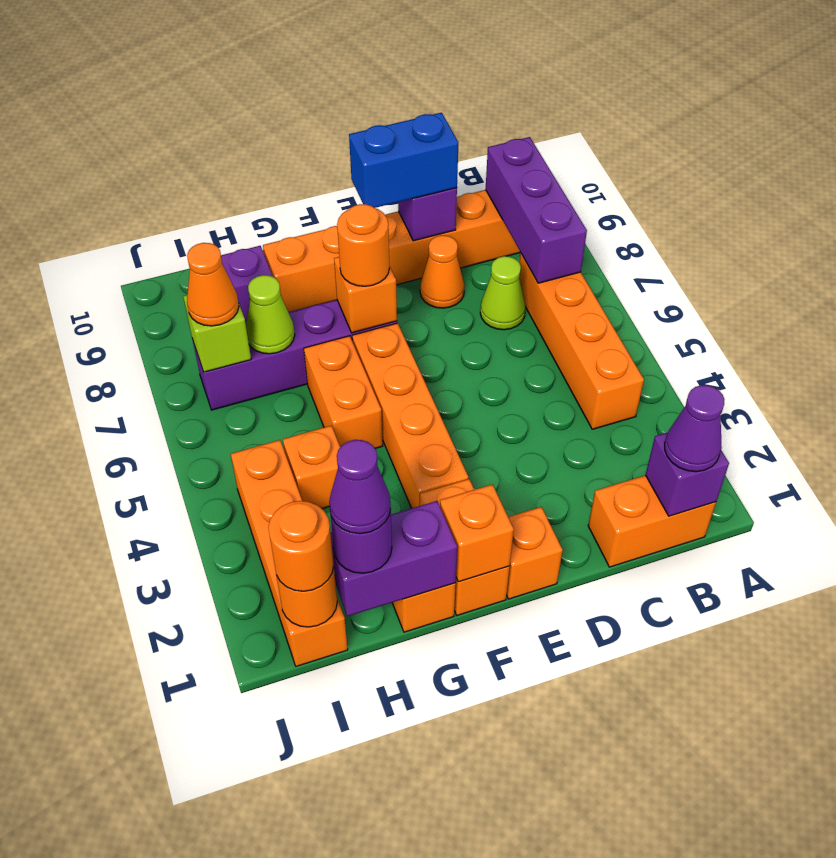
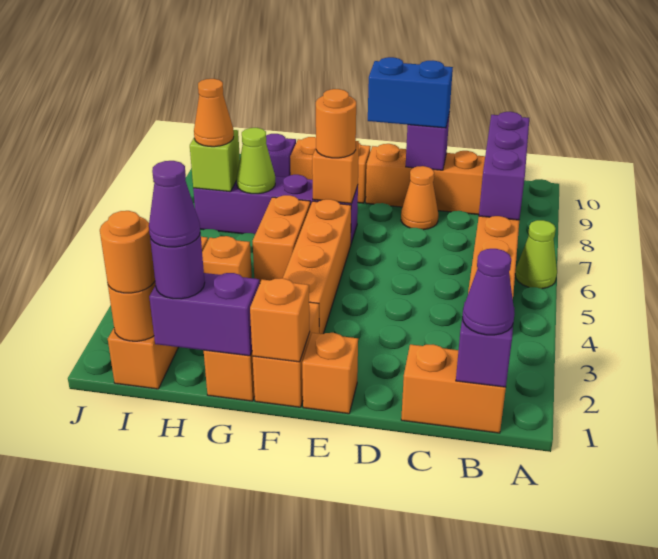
lime 1x1 cone [480,256,526,330] -> lime 1x1 cone moved to [515,220,557,289]

